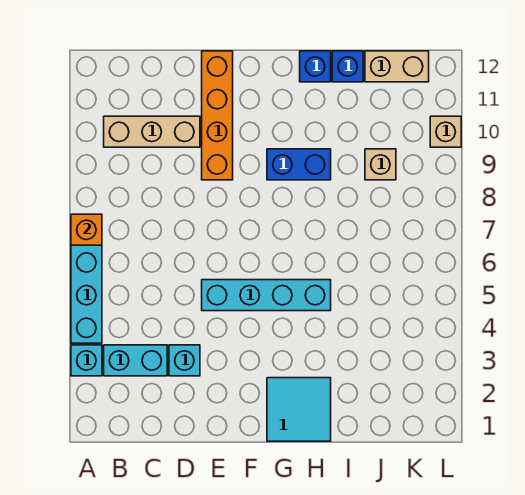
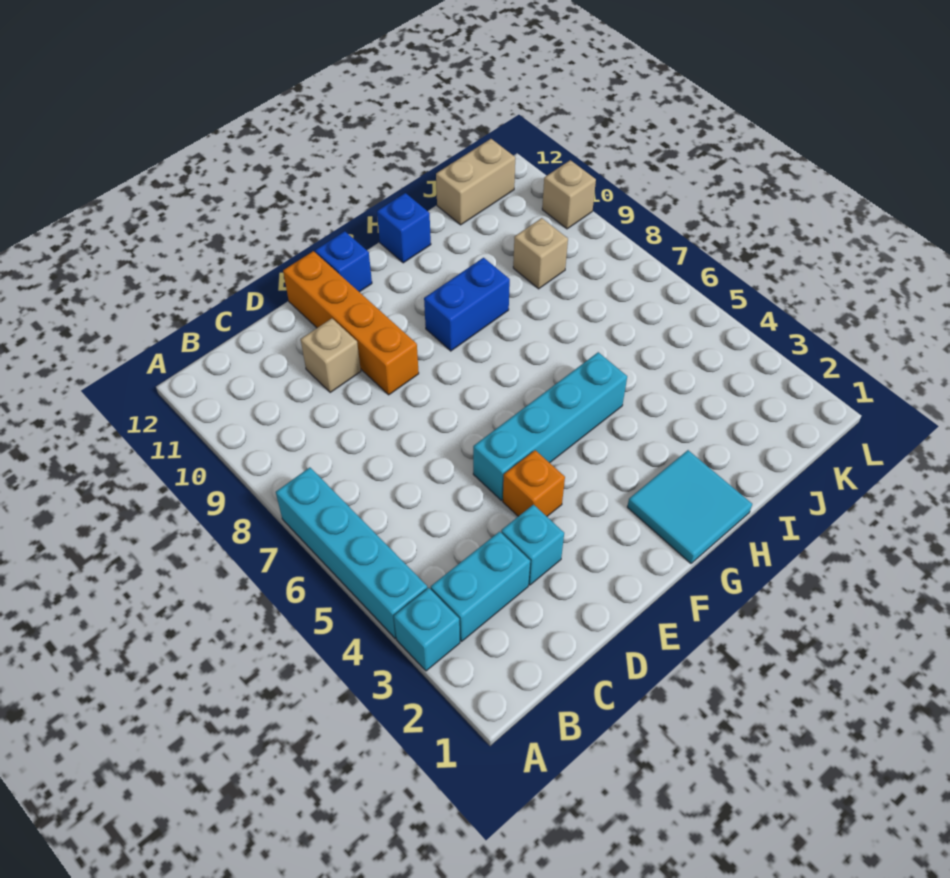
orange 1x1 brick [71,214,102,245] -> orange 1x1 brick moved to [503,450,565,516]
tan 1x3 brick [104,116,200,147] -> tan 1x1 brick [301,318,361,392]
blue 1x1 brick [332,51,363,82] -> blue 1x1 brick moved to [315,231,372,292]

